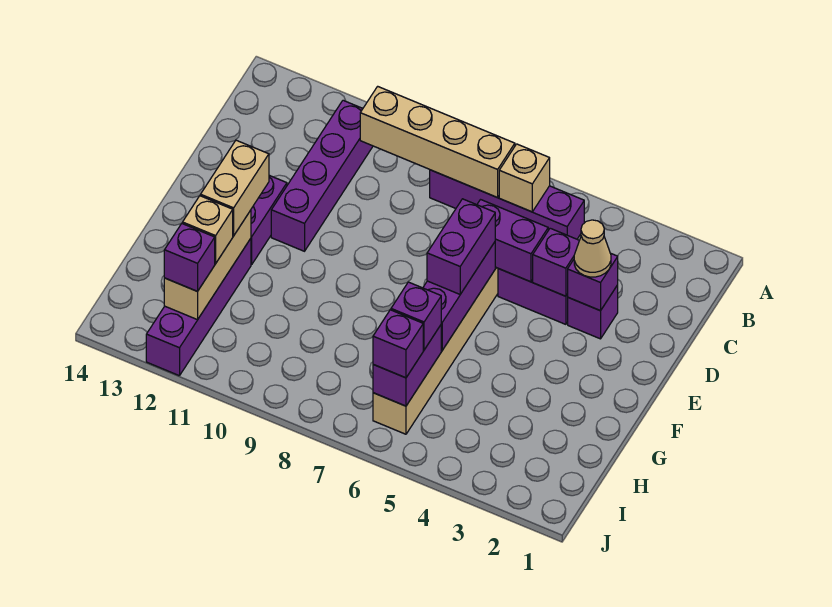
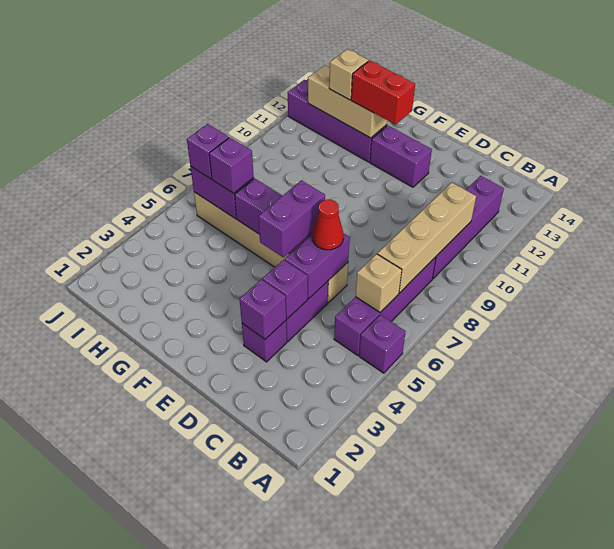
purple 1x4 brick [271,100,373,251] -> purple 1x4 brick turned to [432,176,504,279]
tan 1x1 cone [574,220,611,277] -> none
none -> red 1x1 cone [312,200,343,250]
purple 1x2 brick [427,199,495,294] -> purple 1x2 brick turned to [258,180,325,257]
tan 1x2 brick [201,140,269,236] -> red 1x2 brick [351,60,415,124]
purple 1x1 brick [164,224,215,291] -> purple 1x1 brick moved to [359,315,406,373]

